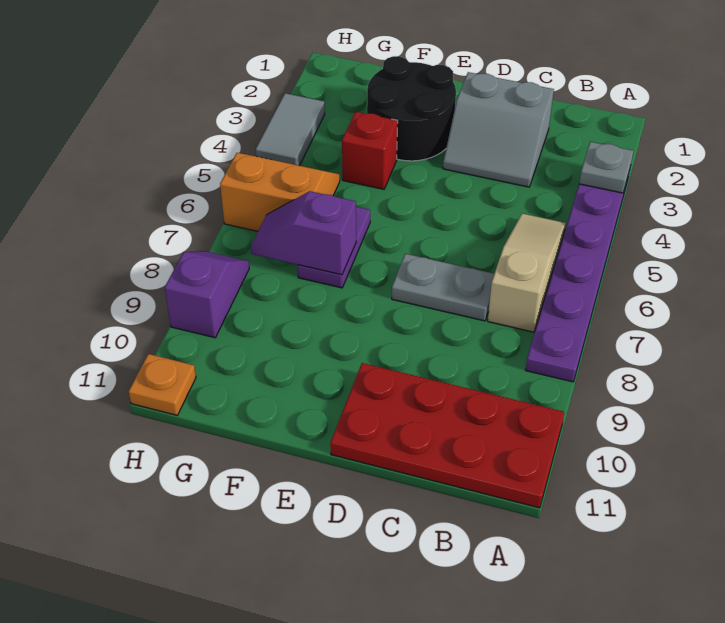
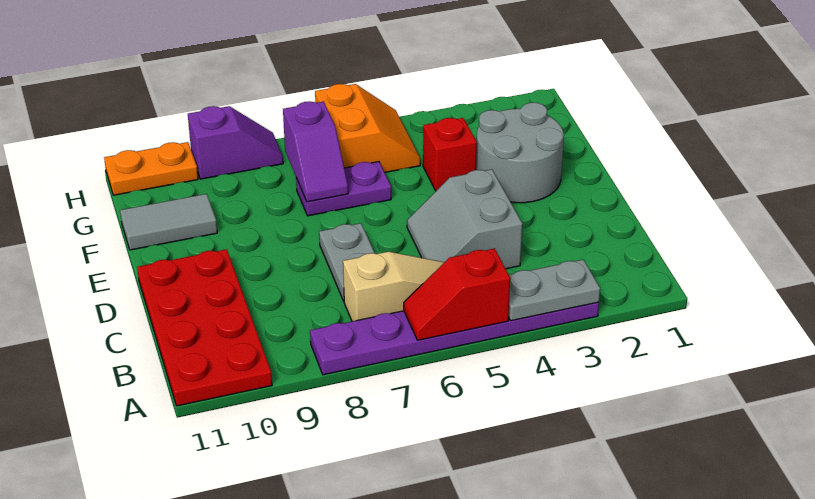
grey 1x1 plate [579,142,633,193] -> grey 1x2 plate [508,260,600,321]
none -> red 1x2 slope [404,249,510,340]
grey 2x2 slope [443,72,554,187] -> grey 2x2 slope moved to [407,169,522,269]
black 2x2 round brick [367,56,456,161] -> grey 2x2 round brick [476,103,564,203]
purple 1x2 slope [251,191,356,275] -> purple 1x2 slope turned to [283,101,348,202]
grey 1x2 tile [255,93,325,166] -> grey 1x2 tile moved to [120,194,217,250]
orange 1x1 plate [129,354,196,415] -> orange 1x2 plate [104,142,198,195]

